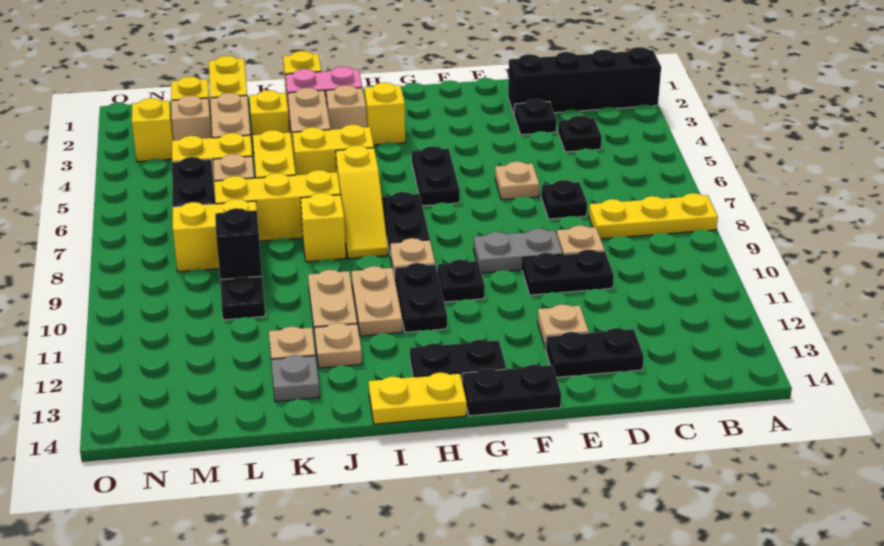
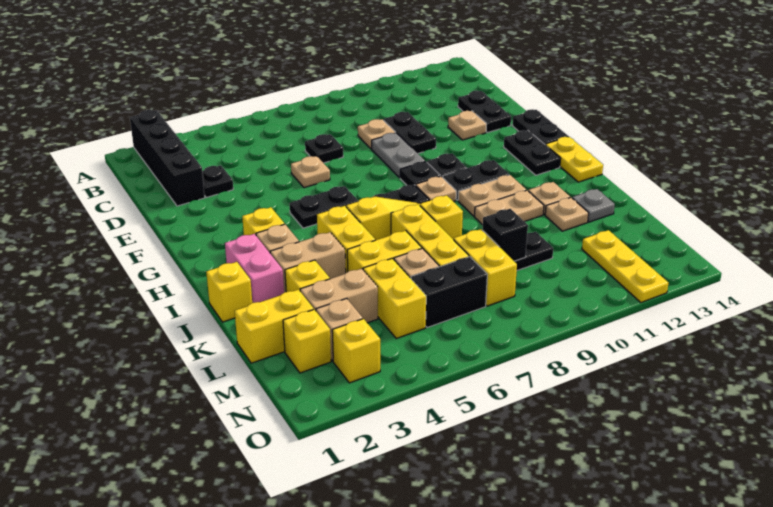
yellow 1x3 plate [589,193,718,239] -> yellow 1x3 plate moved to [582,230,668,303]
black 1x1 plate [558,116,602,152] -> black 1x1 plate moved to [400,161,440,186]

